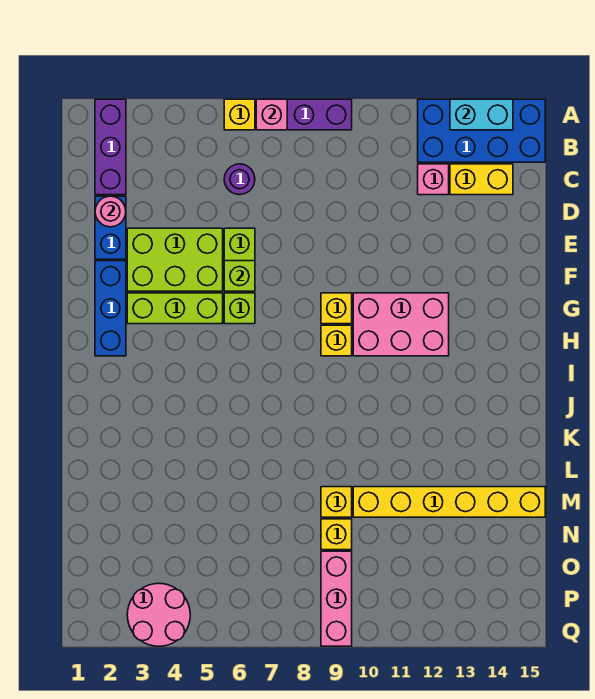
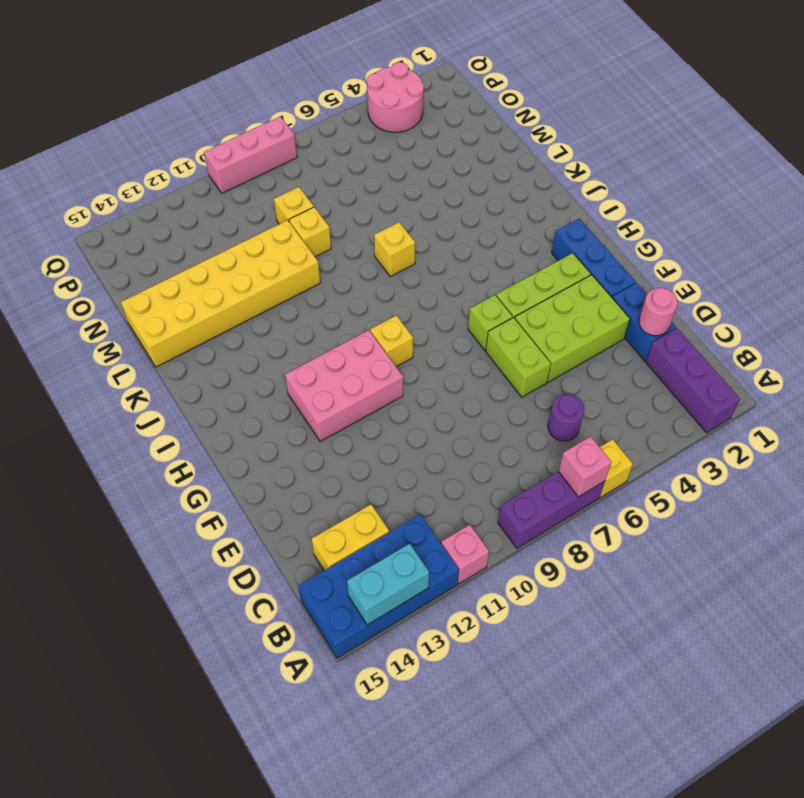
pink 1x1 brick [418,164,449,195] -> pink 1x1 brick moved to [441,525,489,584]
lime 1x1 brick [224,261,255,291] -> none
yellow 1x1 brick [321,293,352,324] -> yellow 1x1 brick moved to [374,222,415,276]
yellow 1x6 brick [353,487,545,517] -> yellow 2x6 brick [121,220,320,367]
pink 1x3 brick [321,551,352,646] -> pink 1x3 brick turned to [204,117,297,193]

